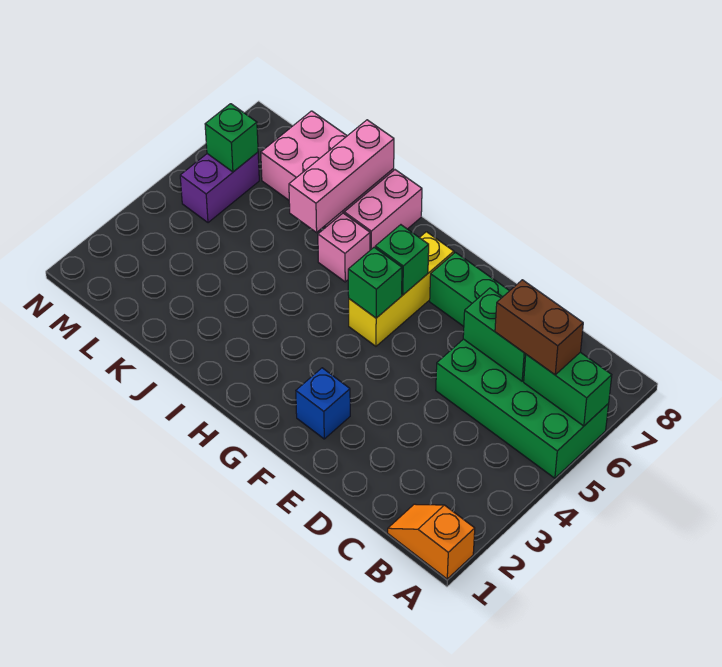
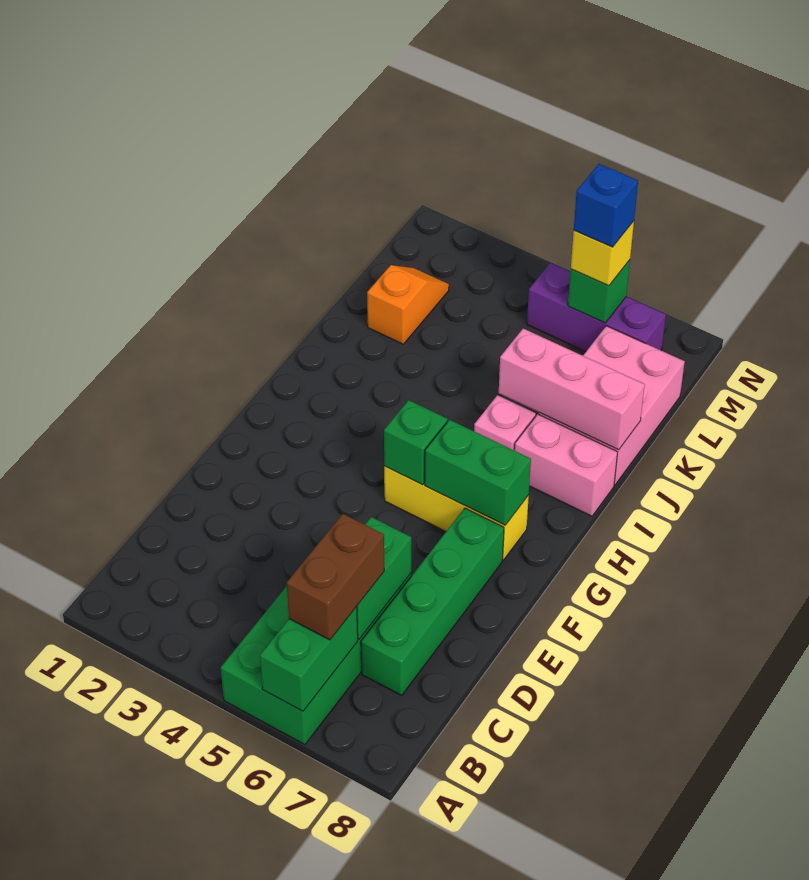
orange 1x2 slope [388,504,475,579] -> orange 1x2 slope moved to [367,265,449,344]
blue 1x1 brick [296,368,350,439] -> blue 1x1 brick moved to [574,164,638,247]
green 1x1 brick [375,225,429,295] -> green 1x2 brick [425,420,531,525]
purple 1x2 brick [180,152,259,223] -> purple 1x3 brick [527,263,666,352]
none -> yellow 1x1 brick [571,221,634,286]

